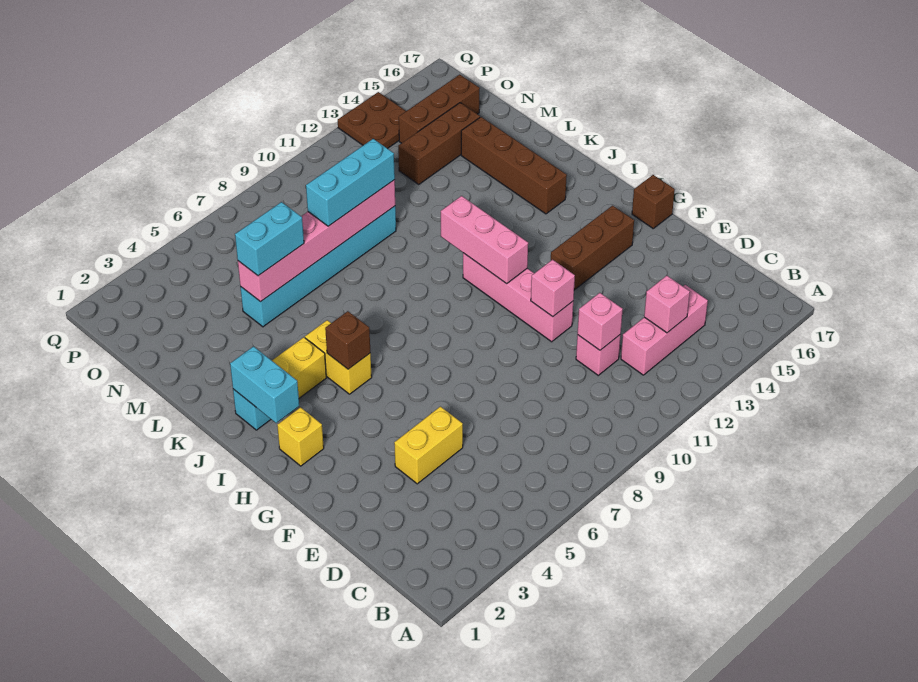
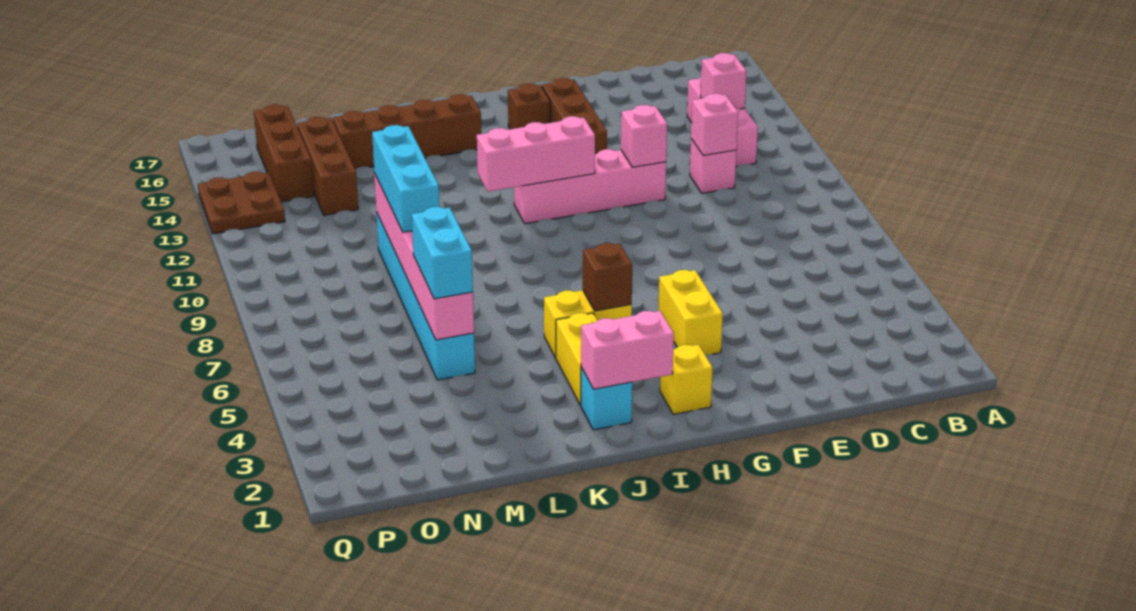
yellow 1x2 brick [394,406,463,484] -> yellow 1x2 brick moved to [658,270,723,355]
brown 1x1 brick [632,175,675,228] -> brown 1x1 brick moved to [508,84,550,129]
cyan 1x2 brick [230,347,299,423] -> pink 1x2 brick [581,311,674,389]

